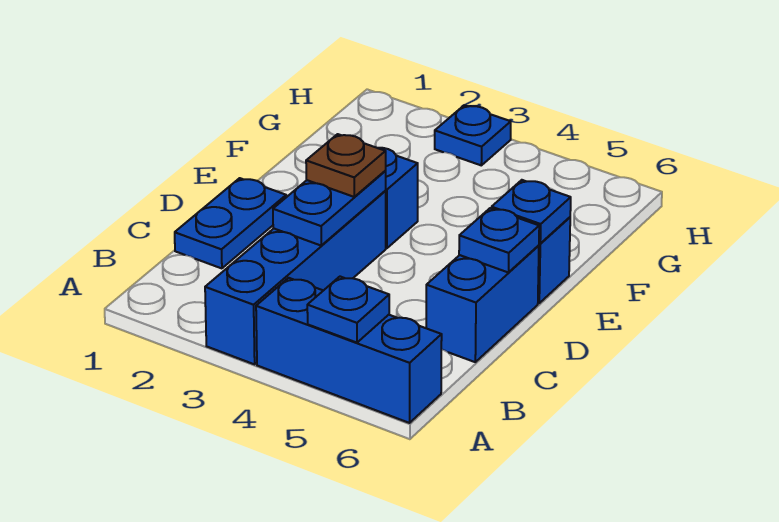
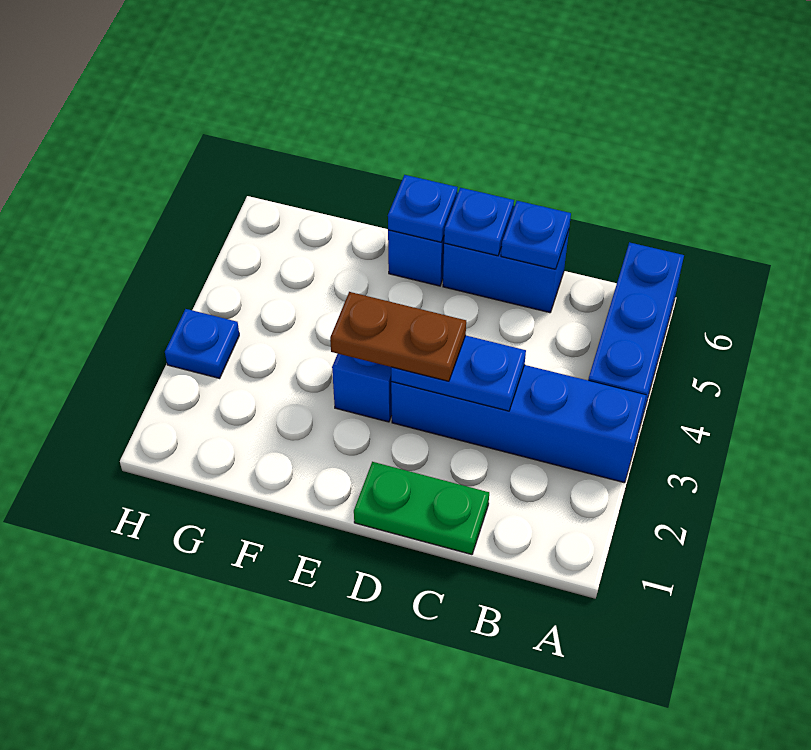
blue 1x1 plate [307,277,389,343] -> blue 1x1 plate moved to [501,201,571,269]
blue 1x2 plate [175,178,286,268] -> green 1x2 plate [354,462,489,555]
brown 1x1 plate [306,134,386,197] -> brown 1x2 plate [330,292,466,381]

